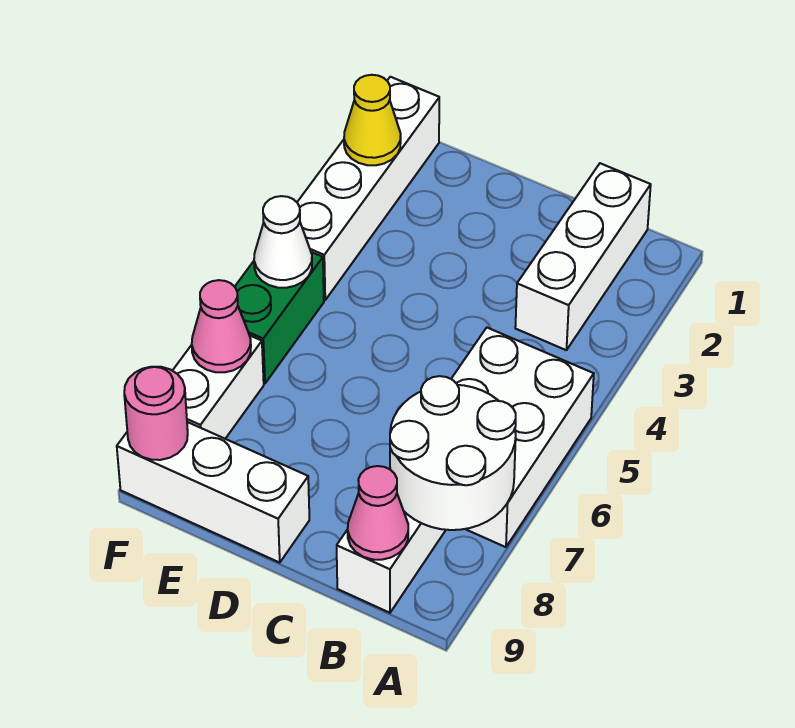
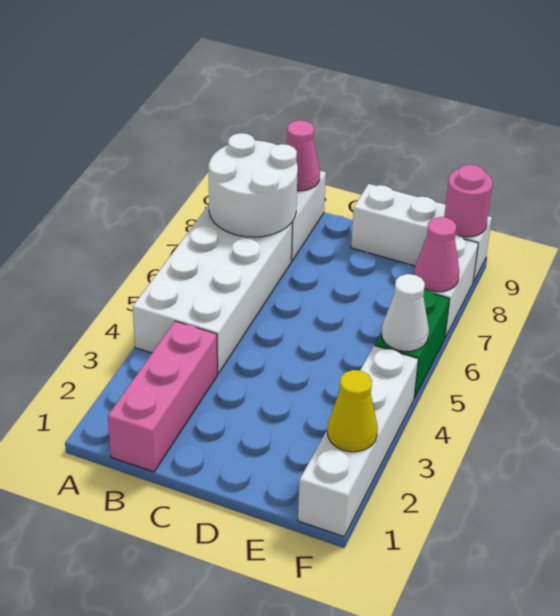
white 2x3 brick [451,328,594,547] -> white 2x4 brick [133,205,293,374]
white 1x3 brick [515,163,651,350] -> pink 1x3 brick [108,321,217,472]

